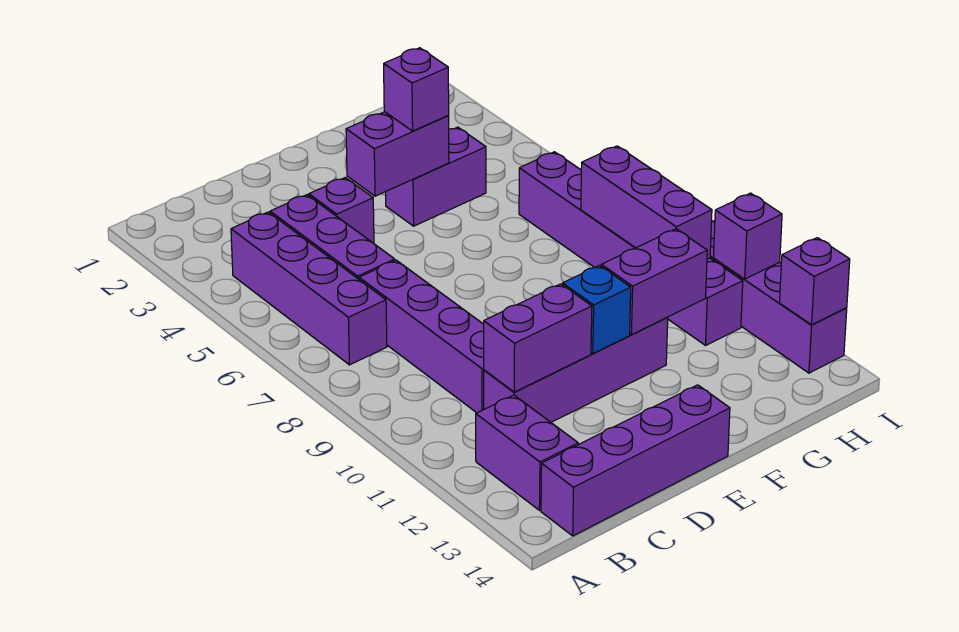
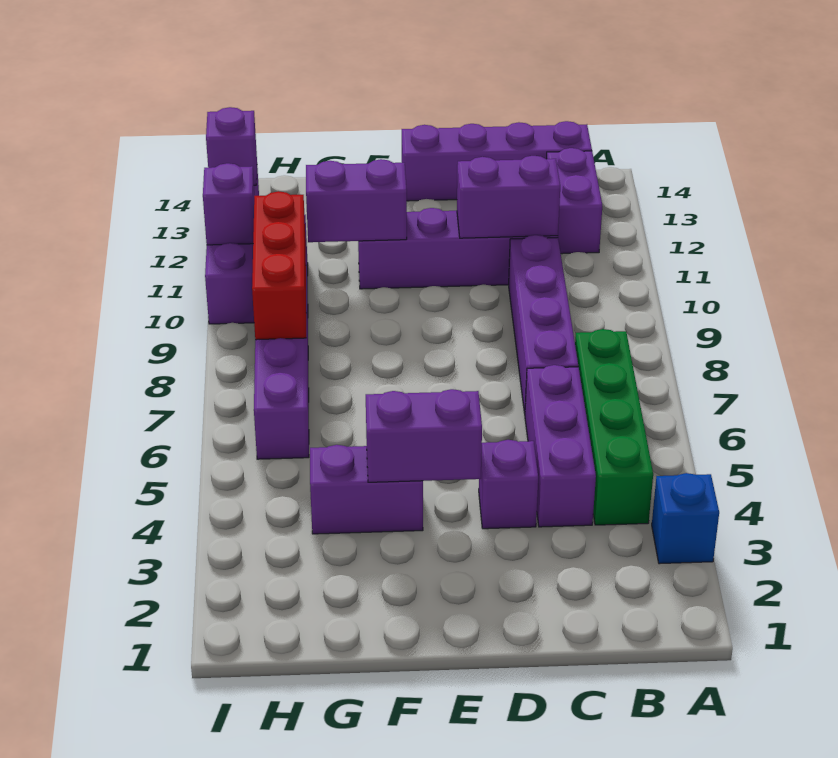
purple 1x4 brick [231,212,387,365] -> green 1x4 brick [575,329,653,525]
blue 1x1 brick [563,265,631,353] -> blue 1x1 brick moved to [652,473,719,564]
purple 1x1 brick [384,48,449,131] -> none
purple 1x3 brick [581,146,712,259] -> red 1x3 brick [252,191,306,340]

